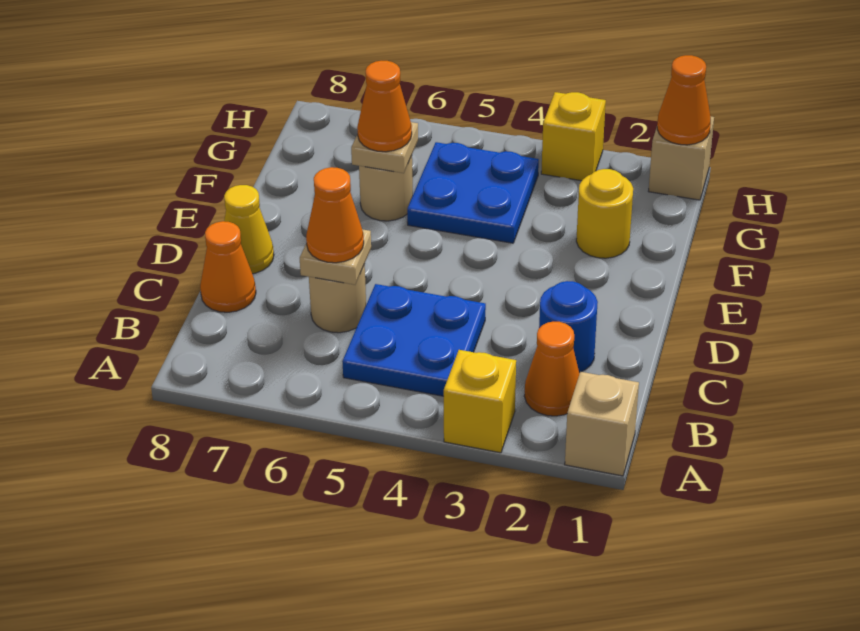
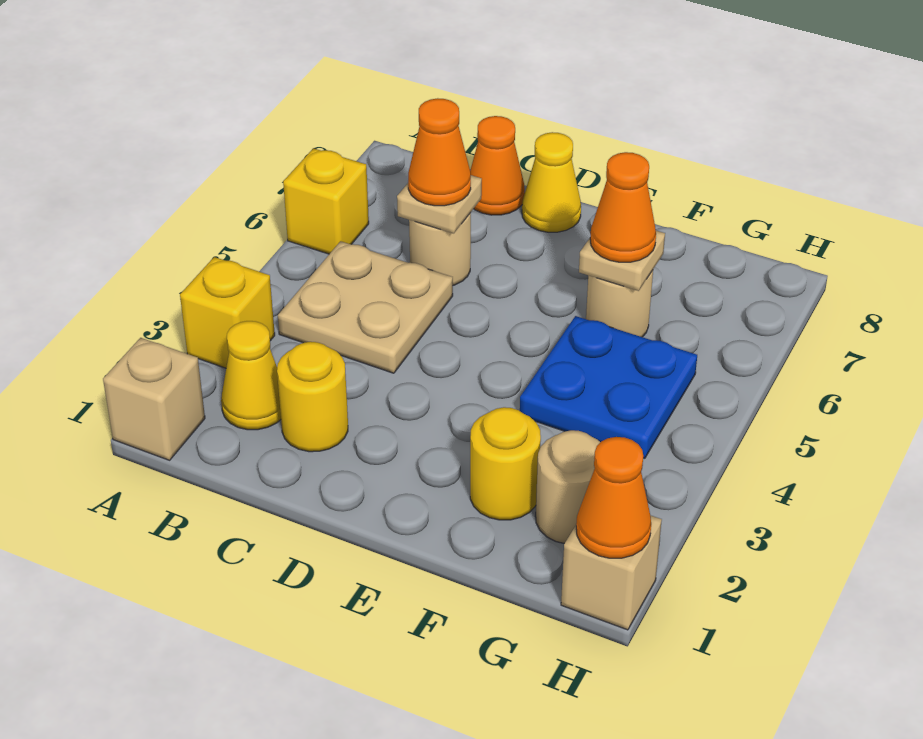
orange 1x1 cone [524,322,580,416] -> yellow 1x1 cone [221,321,281,430]
blue 2x2 plate [342,284,486,396] -> tan 2x2 plate [278,241,453,373]
blue 1x1 round brick [539,281,598,372] -> yellow 1x1 round brick [277,342,348,452]
none -> tan 1x1 round brick [536,430,600,543]
yellow 1x1 brick [541,92,606,181] -> yellow 1x1 brick moved to [283,148,369,254]

